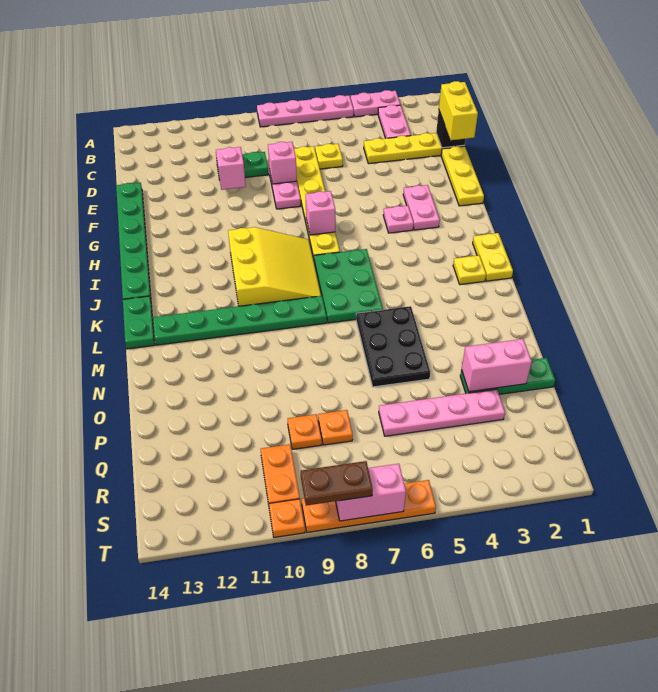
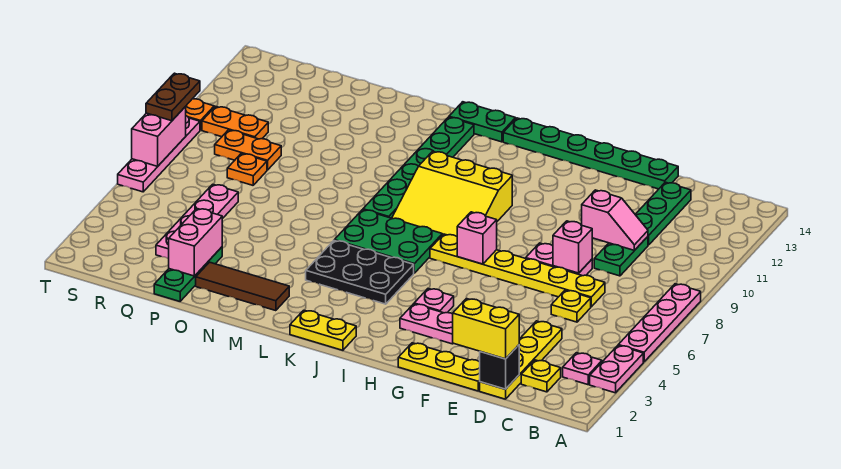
pink 1x2 plate [378,105,411,138] -> pink 1x1 plate [563,353,602,385]
none -> green 1x3 plate [635,182,691,245]
yellow 1x1 plate [453,255,486,285] -> yellow 1x1 plate moved to [521,360,561,392]
none -> brown 1x3 tile [196,262,289,311]
black 2x3 plate [356,306,430,387] -> black 2x3 plate moved to [306,241,414,304]
orange 1x1 plate [288,414,322,449] -> orange 1x2 plate [215,130,281,170]
orange 1x4 plate [302,480,436,532] -> pink 1x4 plate [118,116,200,192]

